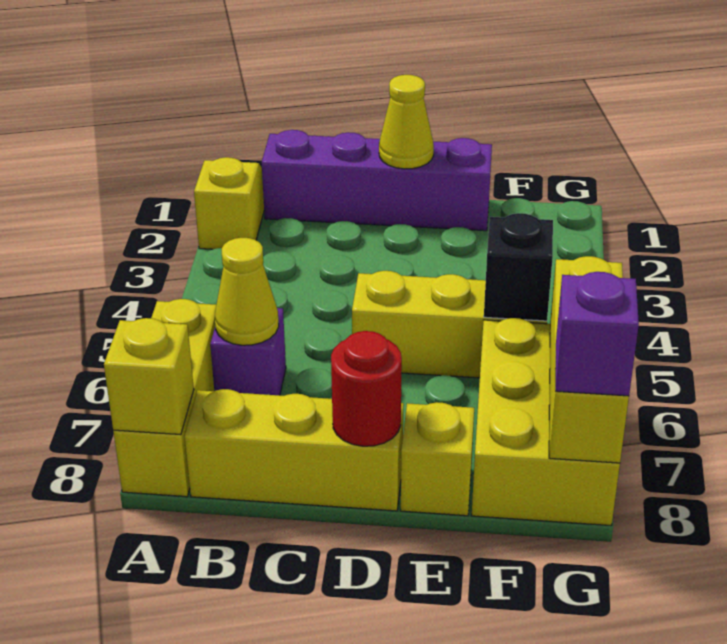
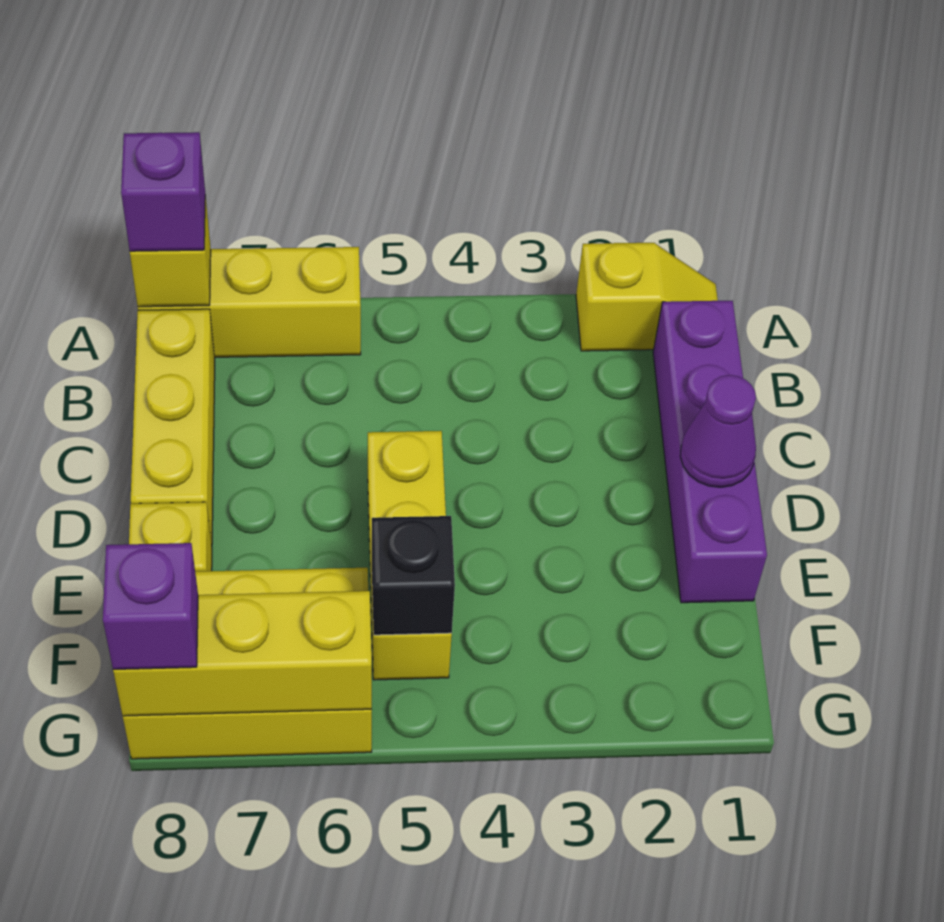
purple 1x1 brick [210,308,286,395] -> purple 1x1 brick moved to [121,132,205,251]
yellow 1x1 cone [215,238,279,345] -> none
yellow 1x1 cone [379,75,434,169] -> purple 1x1 cone [680,375,756,487]
red 1x1 round brick [331,331,402,446] -> none

